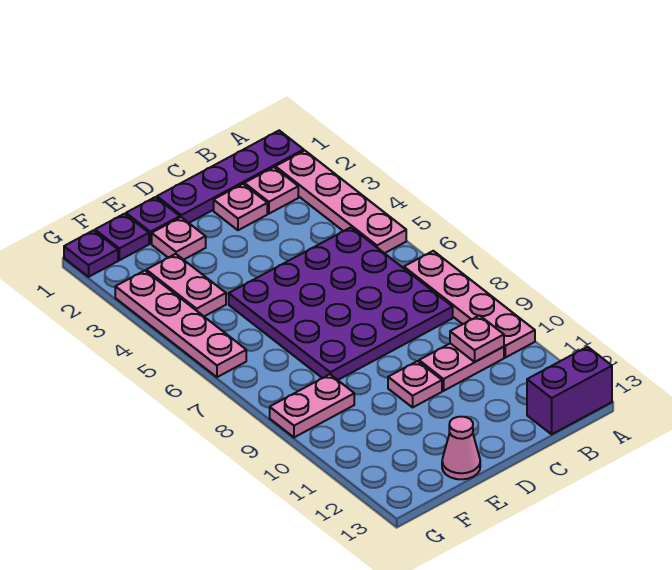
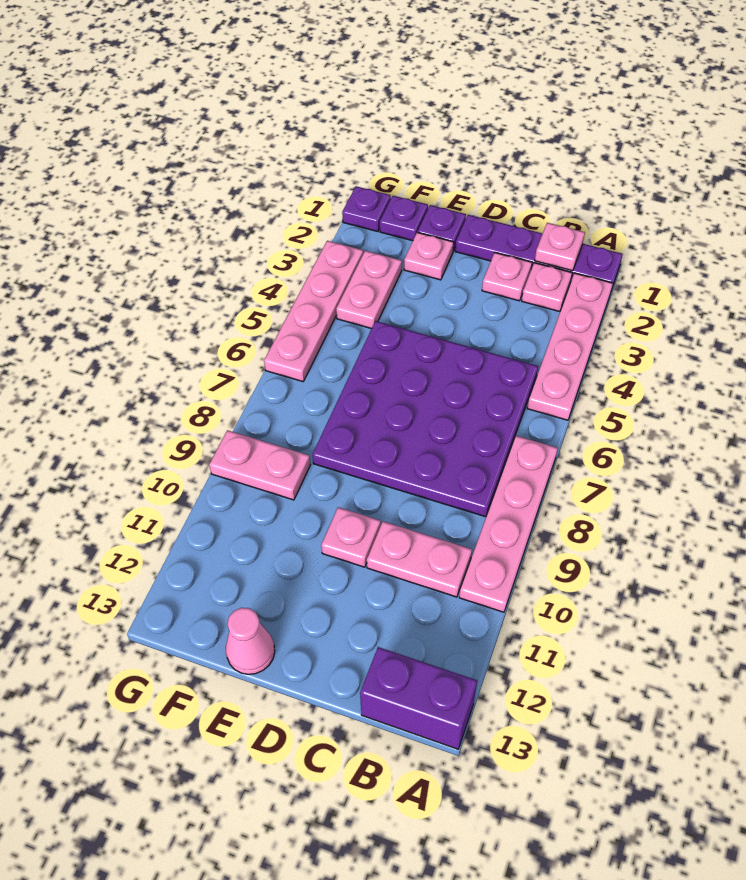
pink 1x1 plate [450,315,504,362] -> pink 1x1 plate moved to [535,223,585,271]

